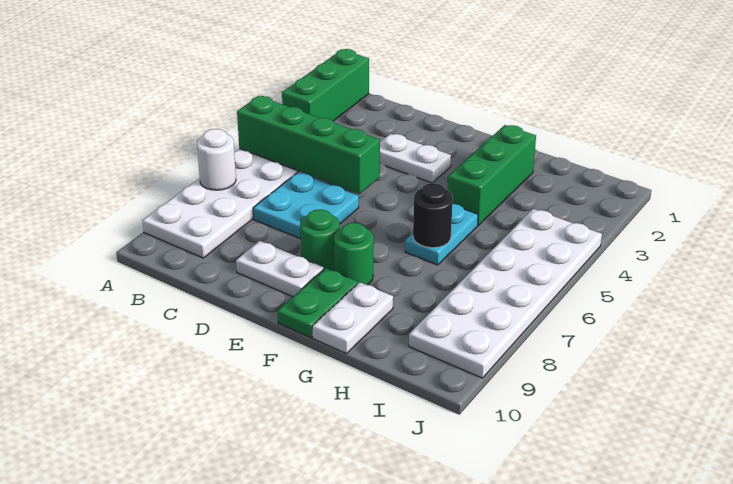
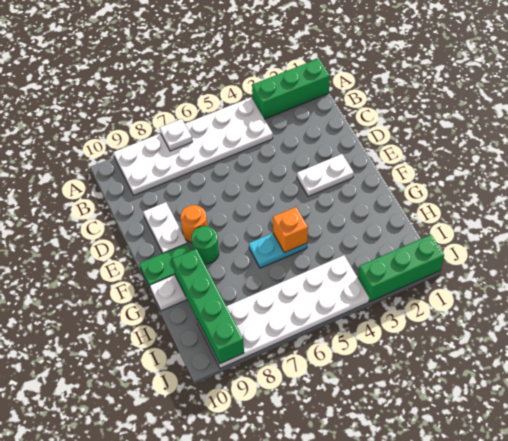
green 1x4 brick [237,96,380,194] -> green 1x4 brick moved to [172,249,244,364]
white 1x1 round brick [197,129,236,190] -> white 1x1 plate [160,119,192,151]
cyan 2x2 plate [253,173,359,239] -> none
white 1x2 plate [380,134,451,183] -> white 1x2 plate turned to [297,154,354,197]
green 1x1 round brick [300,209,339,271] -> orange 1x1 round brick [181,205,207,243]
green 1x3 brick [448,125,536,225] -> green 1x3 brick moved to [358,235,444,302]
none -> orange 1x1 brick [273,207,308,253]
black 1x1 round brick [413,183,453,248] -> none

